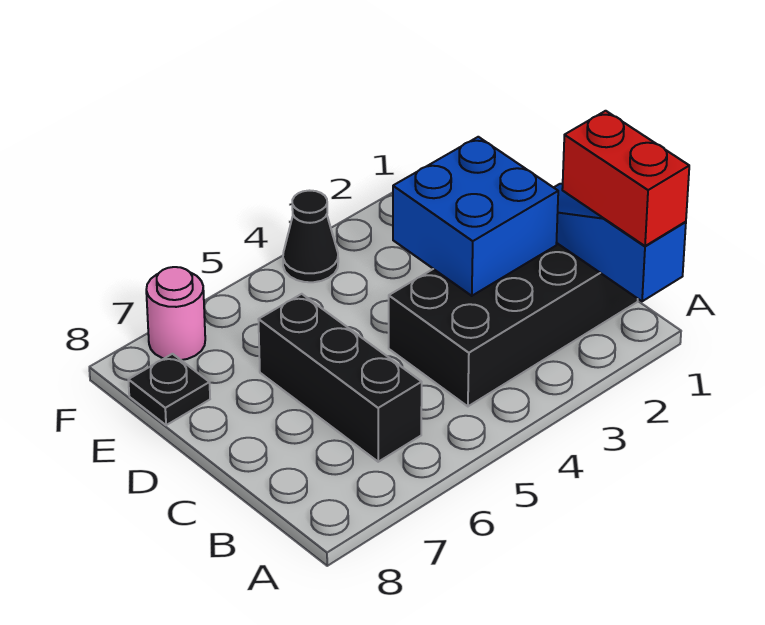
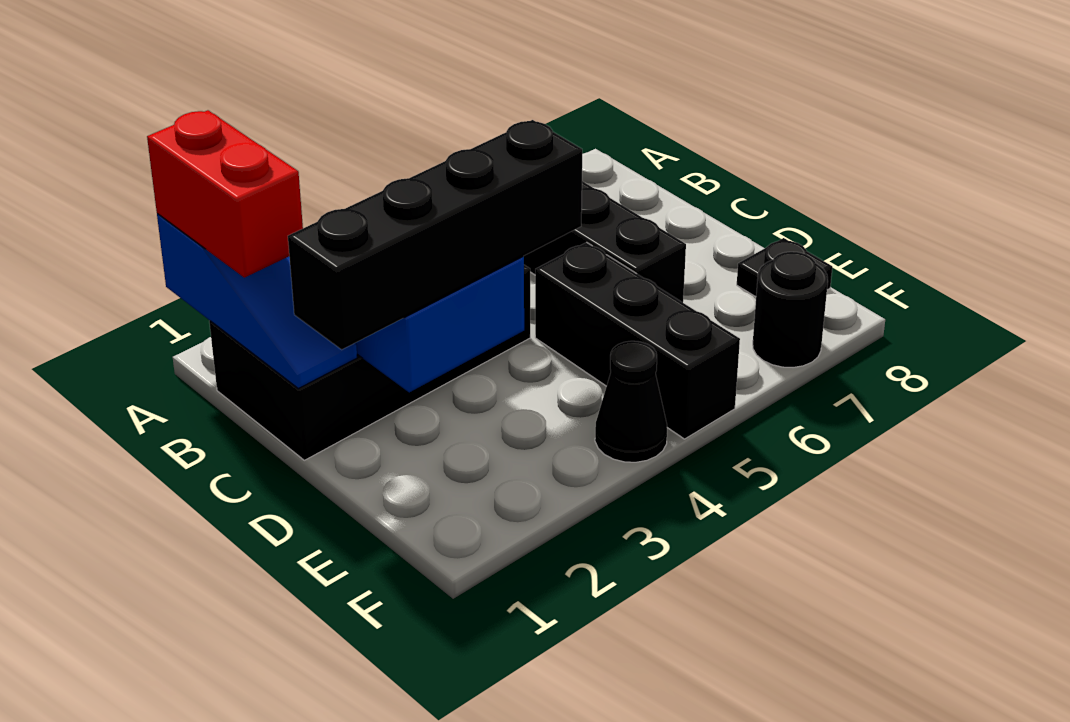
none -> black 1x4 brick [288,120,582,350]
none -> black 1x3 brick [535,242,740,439]
pink 1x1 round brick [146,267,205,360] -> black 1x1 round brick [753,252,828,367]

